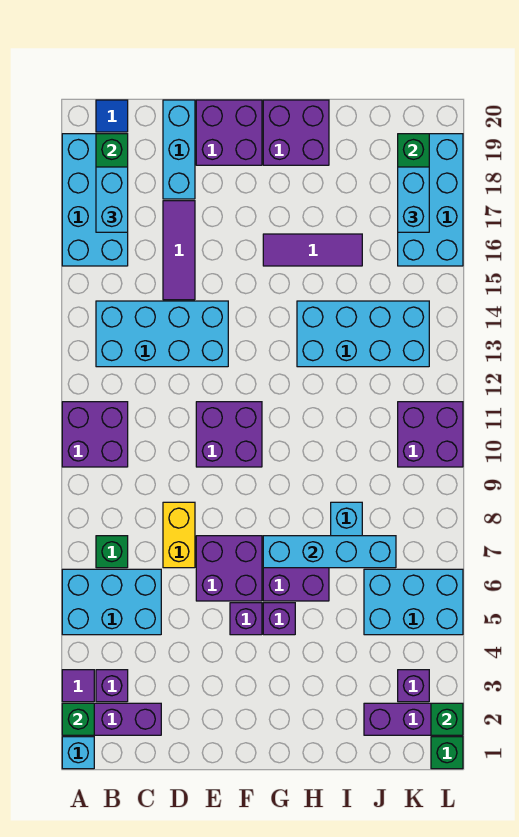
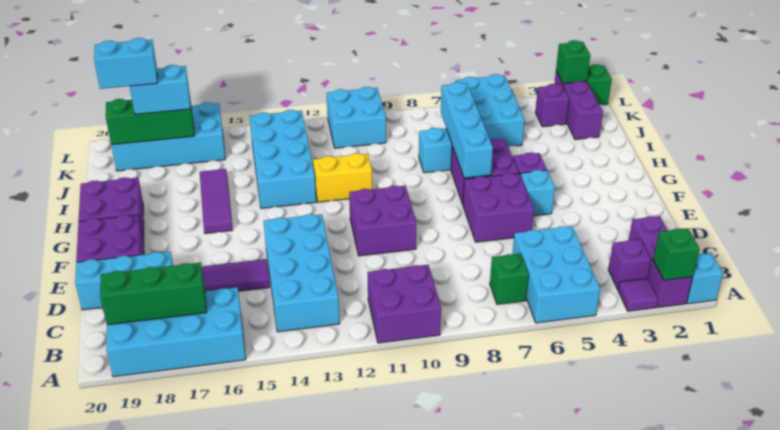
cyan 1x2 brick [96,167,128,232] -> cyan 1x2 brick moved to [94,38,157,89]
blue 1x1 tile [96,100,128,132] -> none
yellow 1x2 brick [163,502,195,568] -> yellow 1x2 brick moved to [313,153,372,202]
purple 1x1 brick [230,603,262,635] -> cyan 1x1 brick [520,170,555,216]
purple 2x2 brick [398,402,463,467] -> cyan 2x2 brick [327,87,386,148]

